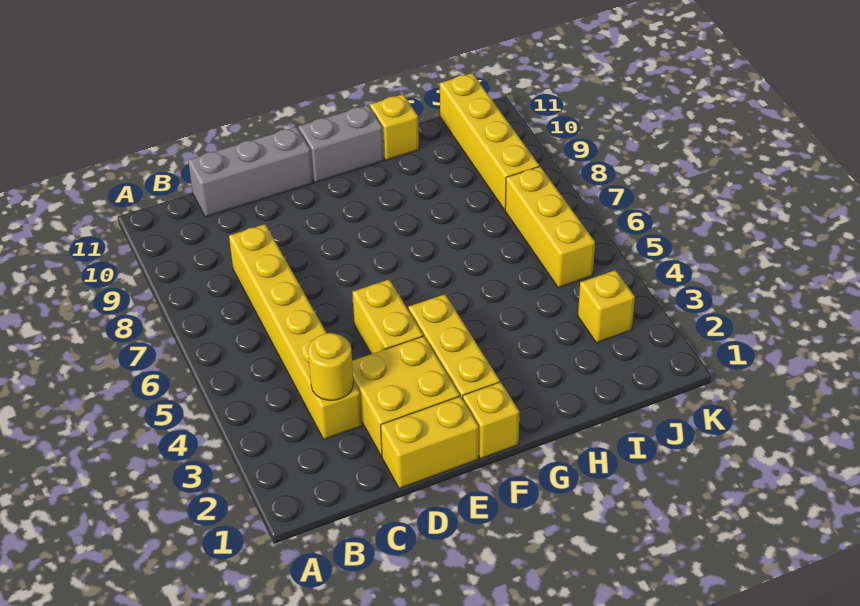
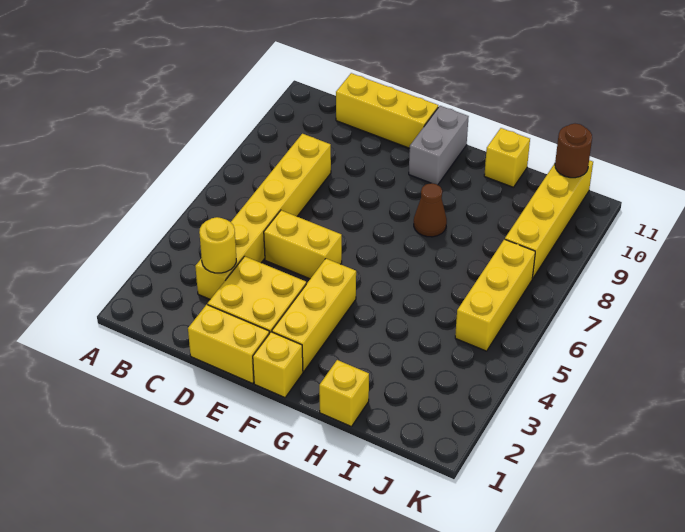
grey 1x3 brick [188,127,313,217] -> yellow 1x3 brick [336,73,438,148]
yellow 1x2 brick [352,280,423,354] -> yellow 1x2 brick turned to [264,210,342,279]
grey 1x2 brick [298,105,384,183] -> grey 1x2 brick turned to [409,106,469,185]
none -> brown 1x1 cone [414,183,447,237]
yellow 1x1 brick [578,270,635,343] -> yellow 1x1 brick moved to [319,360,369,427]
none -> brown 1x1 round brick [555,124,592,178]

